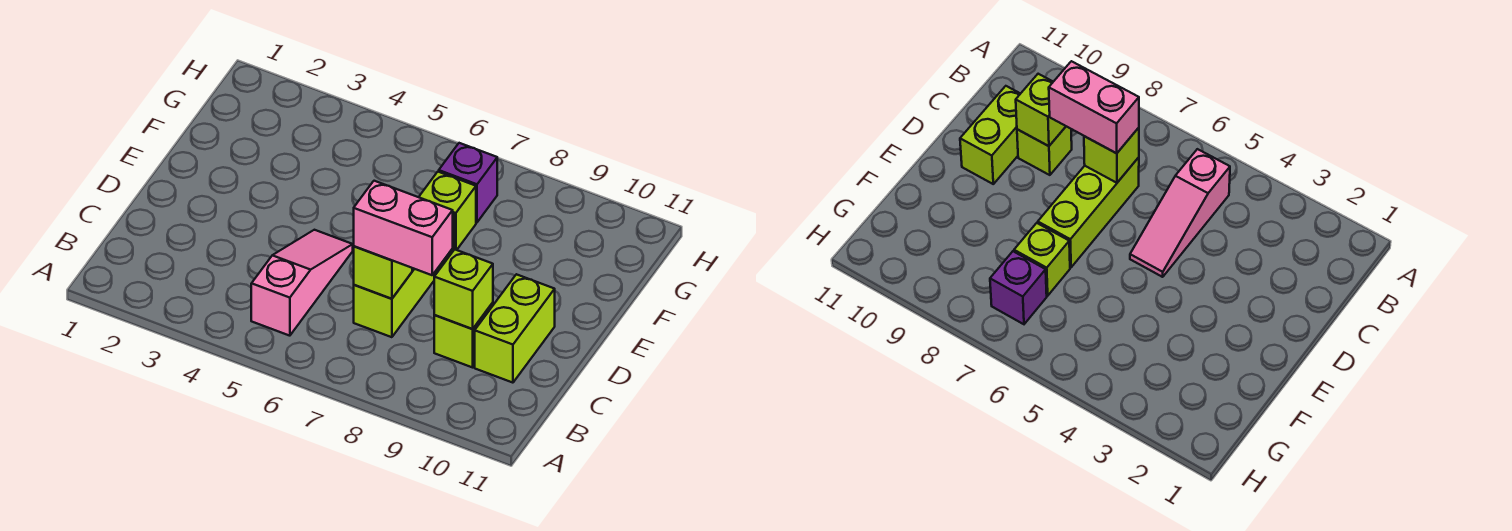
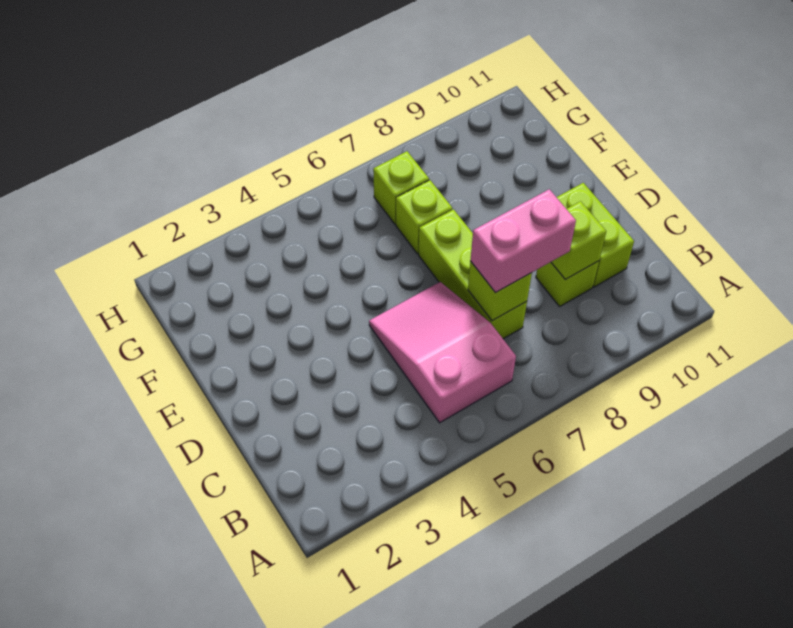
pink 1x3 slope [251,230,353,336] -> pink 2x3 slope [369,282,516,423]
purple 1x1 brick [439,143,497,222] -> lime 1x1 brick [373,151,429,224]

